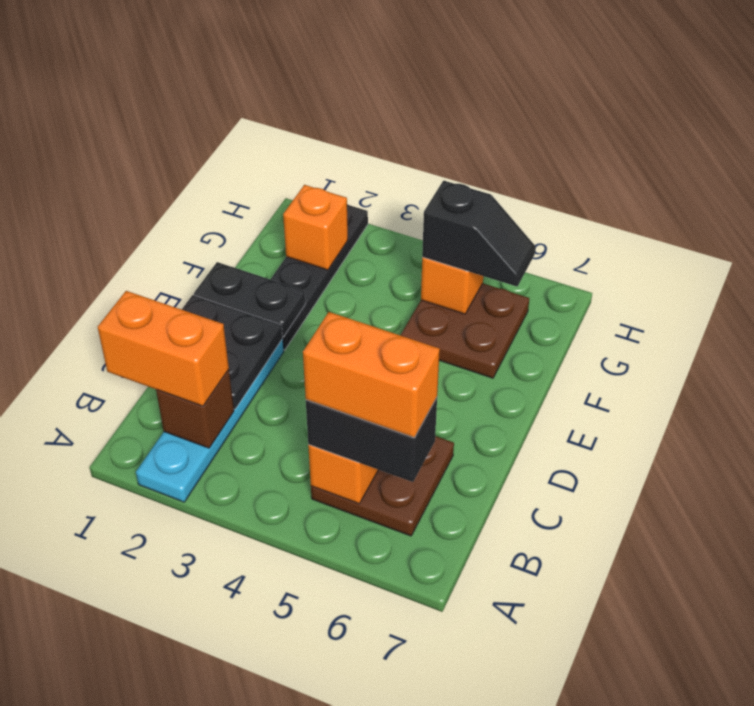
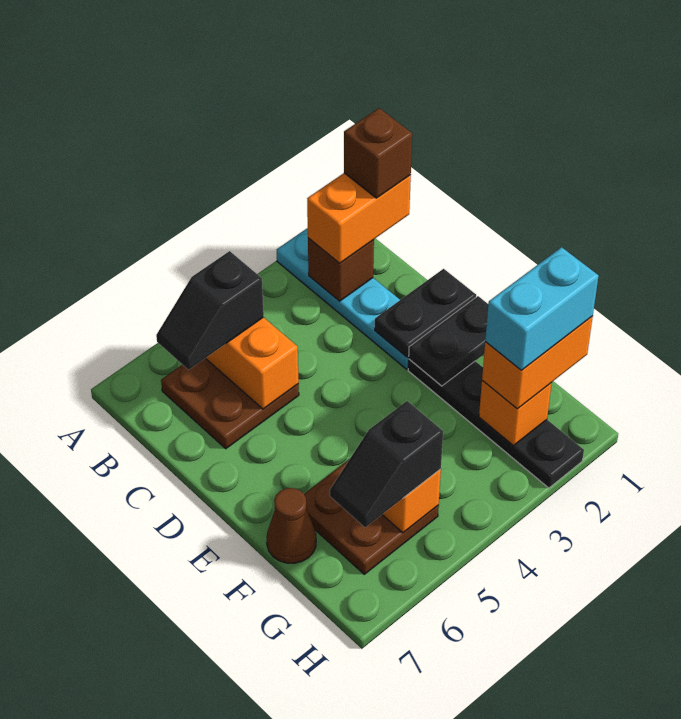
none -> brown 1x1 brick [344,108,412,198]
black 1x2 brick [306,398,437,482] -> black 1x2 slope [156,251,264,370]
orange 1x2 brick [303,312,440,438] -> orange 1x2 brick moved to [482,316,593,409]
black 2x2 plate [182,295,283,409] -> black 1x2 plate [375,269,476,357]
none -> brown 1x1 cone [267,488,316,563]
none -> cyan 1x2 brick [485,247,598,371]

